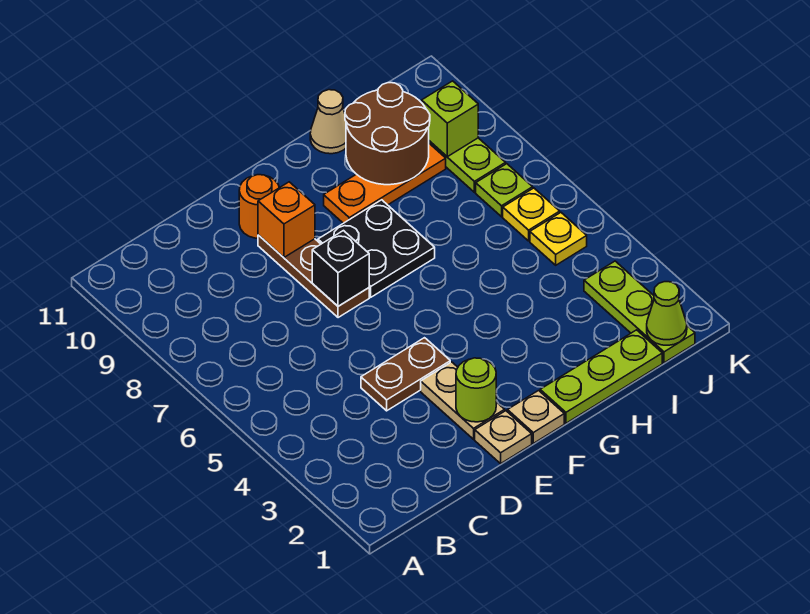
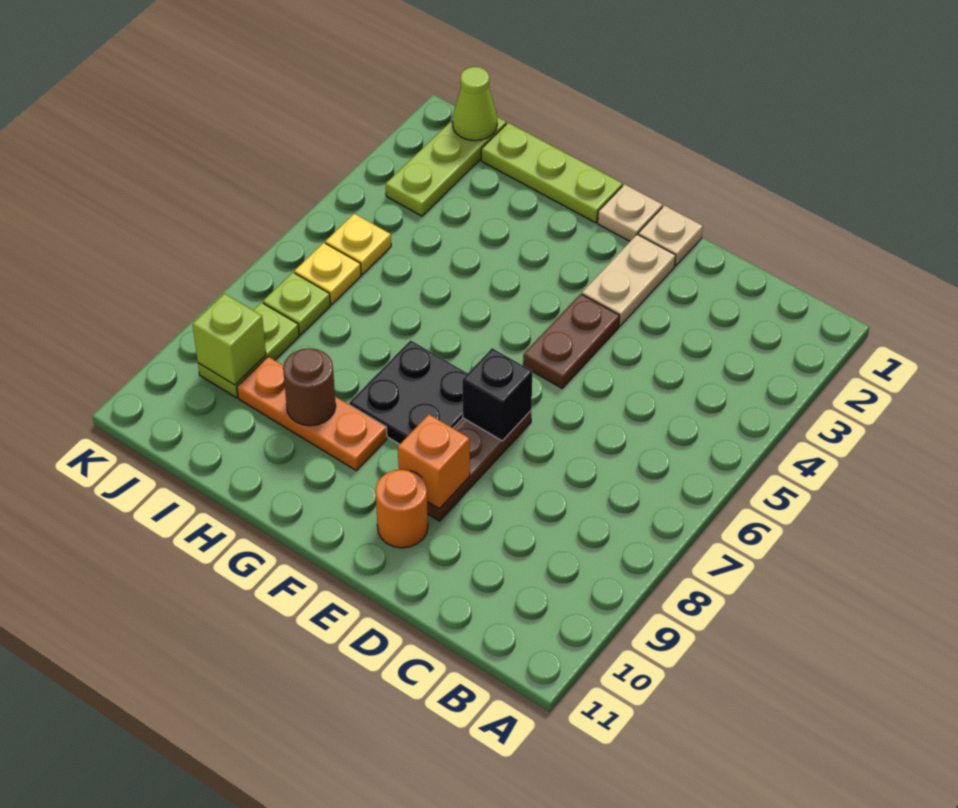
brown 1x2 plate [361,338,450,411] -> brown 1x2 plate turned to [523,294,620,388]
lime 1x1 round brick [456,358,496,422] -> none
brown 2x2 round brick [345,83,430,185] -> brown 1x1 round brick [283,348,336,426]
tan 1x1 cone [310,90,346,154] -> none

